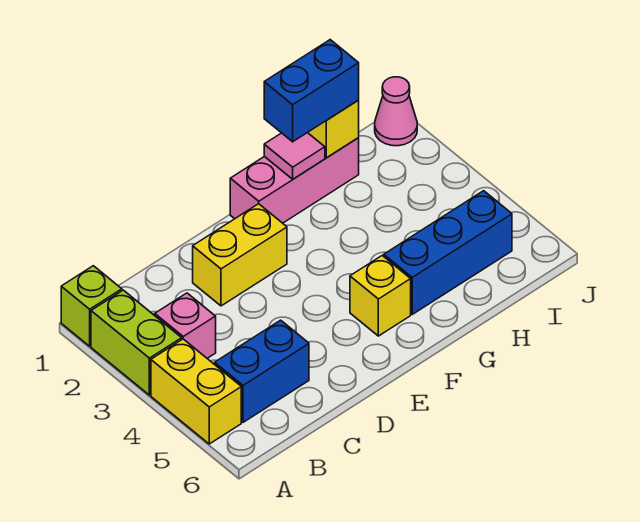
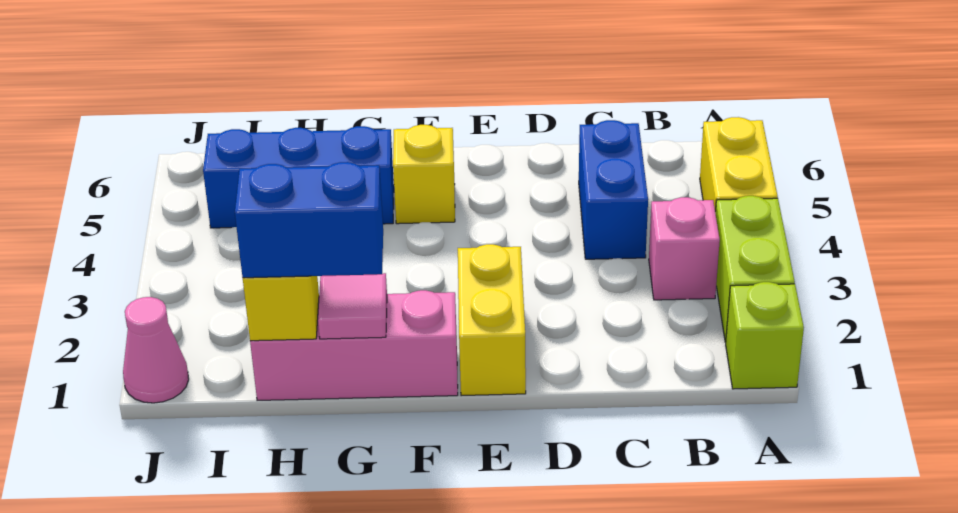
blue 1x2 brick [215,320,309,422] -> blue 1x2 brick turned to [579,120,648,259]
yellow 1x2 brick [193,204,287,306] -> yellow 1x2 brick turned to [458,244,526,396]

